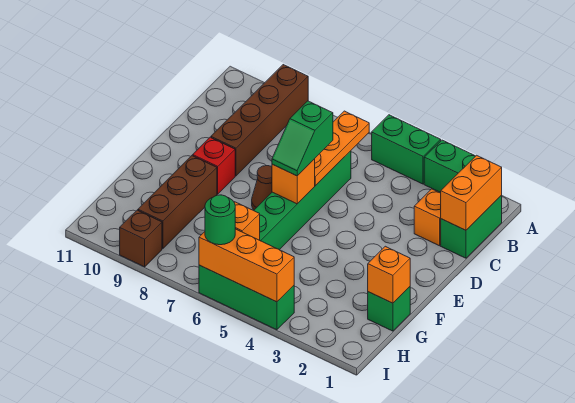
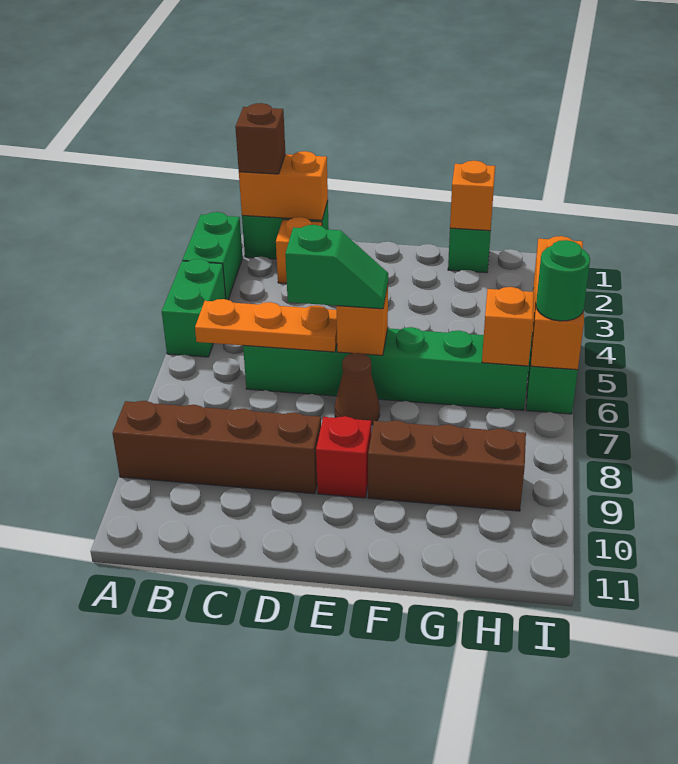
brown 1x1 brick [120,210,162,267] -> brown 1x1 brick moved to [235,103,285,174]

